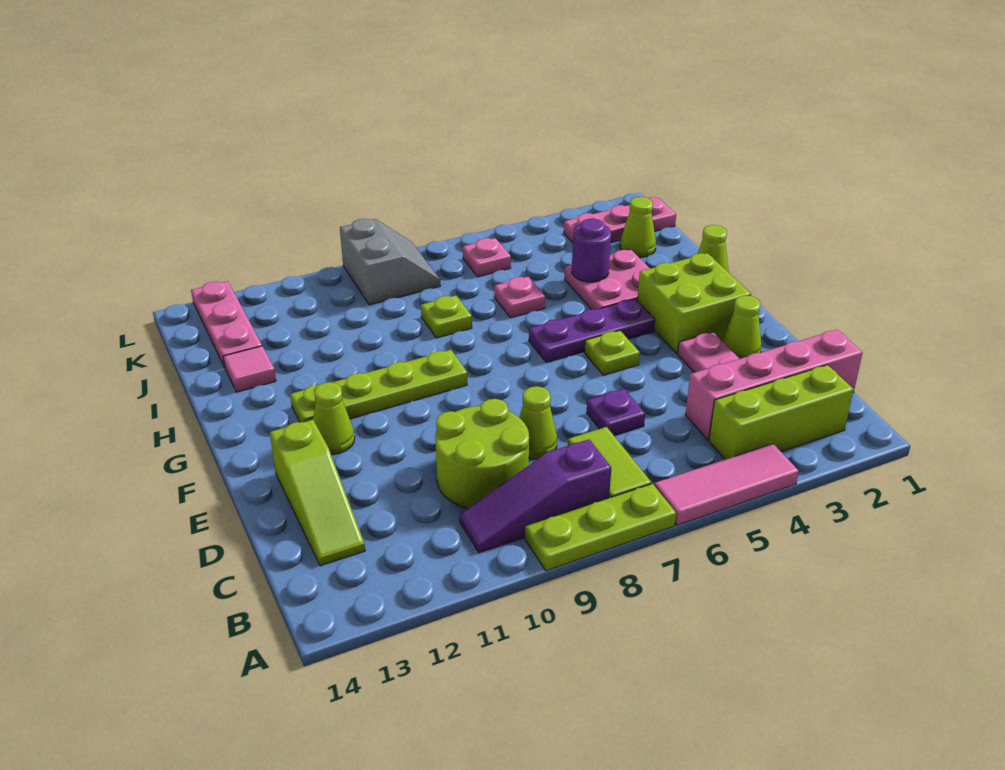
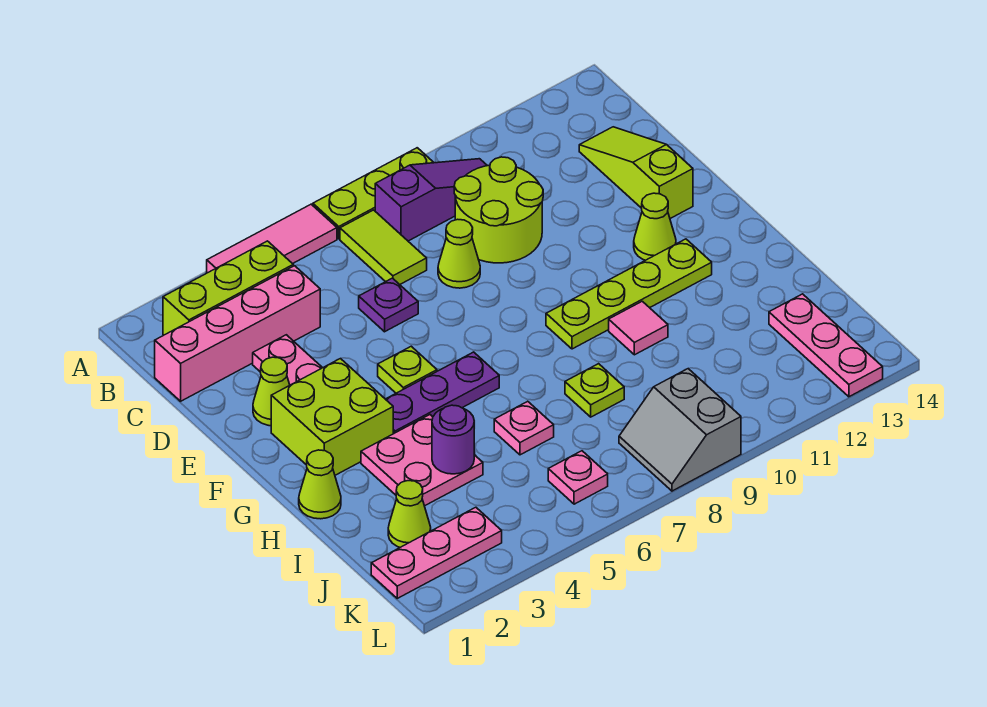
pink 1x1 tile [223,346,276,392] -> pink 1x1 tile moved to [609,301,668,355]

